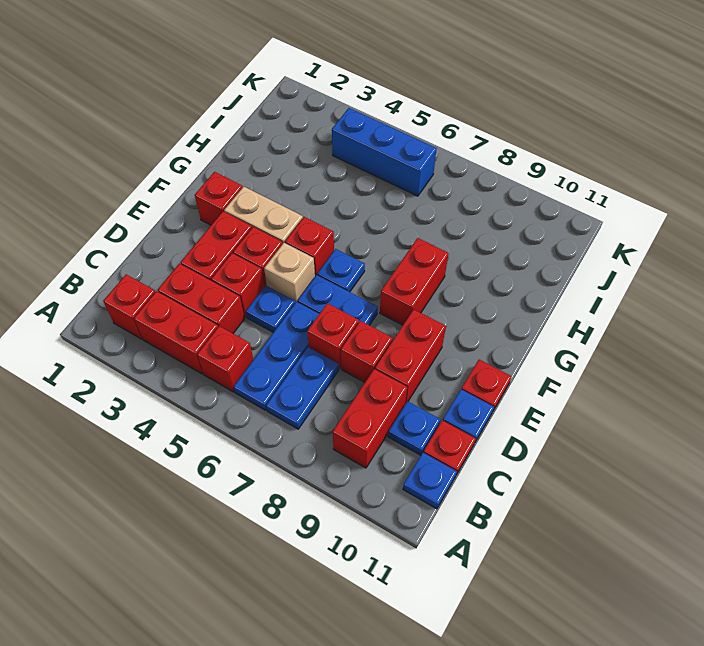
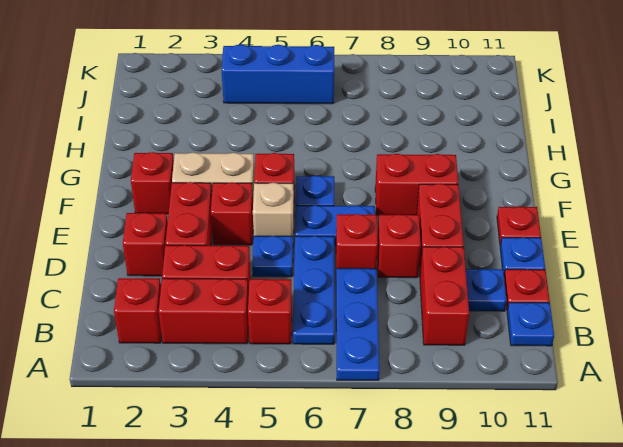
blue 1x2 plate [266,347,339,429] -> blue 1x3 plate [336,268,380,380]
red 1x1 brick [211,253,264,317] -> red 1x1 brick moved to [123,213,168,276]
red 1x2 brick [380,238,449,325] -> red 1x2 brick turned to [375,154,458,215]

